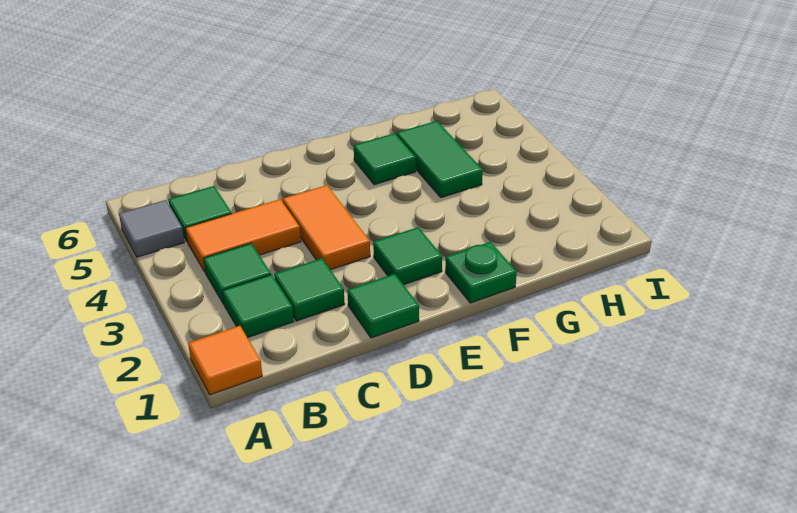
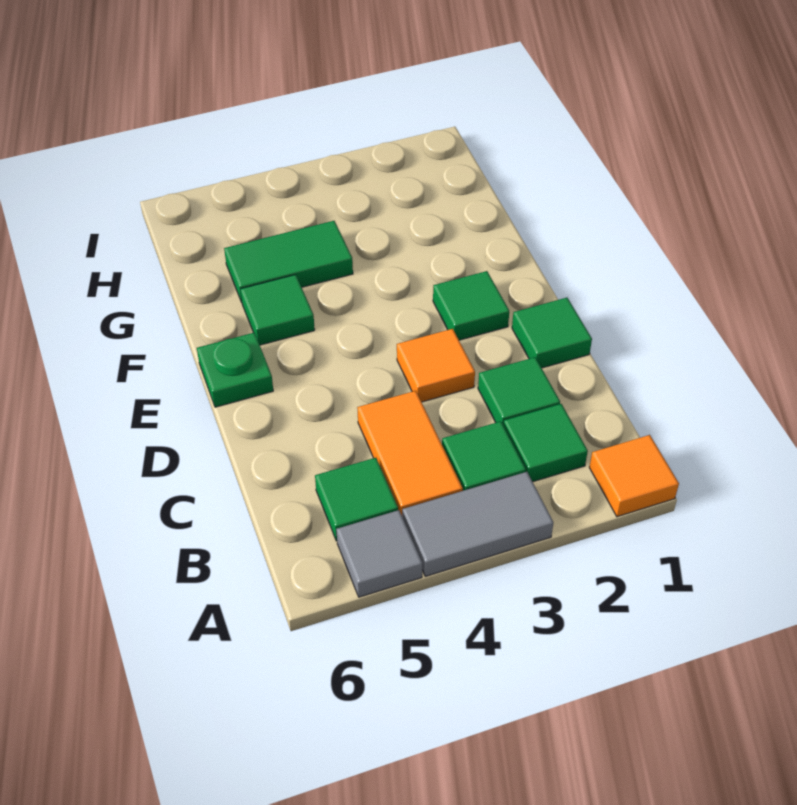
none -> grey 1x2 tile [402,472,553,576]
orange 1x2 tile [283,185,370,270] -> orange 1x1 tile [397,329,475,402]
green 1x1 plate [445,242,517,303] -> green 1x1 plate moved to [197,333,273,407]

